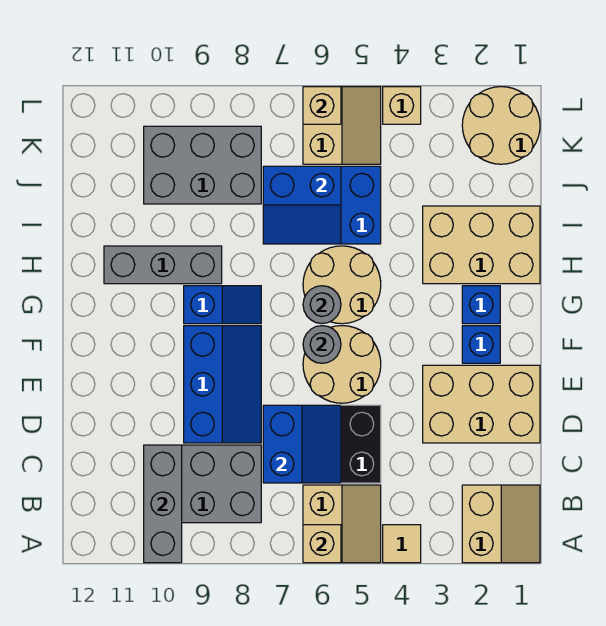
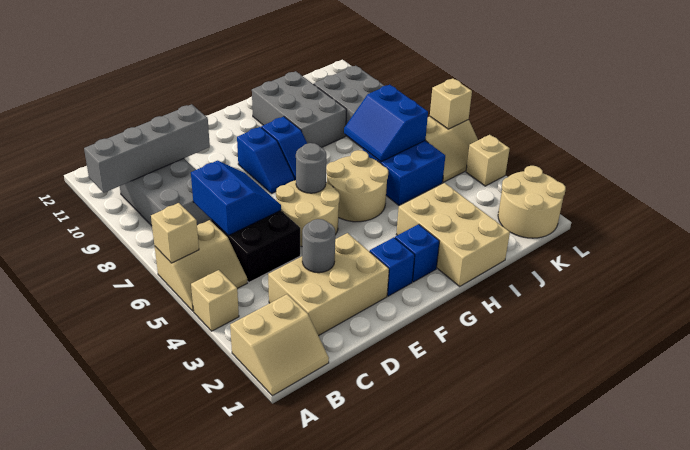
tan 1x1 tile [383,525,421,563] -> tan 1x1 brick [191,270,239,331]
grey 1x3 brick [144,445,182,563] -> grey 1x4 brick [84,104,210,193]
blue 2x2 slope [263,405,341,483] -> blue 2x2 slope turned to [191,161,281,235]
tan 2x3 brick [423,365,540,443] -> tan 2x3 brick turned to [268,233,389,336]
blue 2x3 slope [184,326,261,443] -> blue 1x2 slope [237,127,295,193]
grey 1x1 round brick [303,286,341,324] -> grey 1x1 round brick moved to [302,219,335,273]
grey 1x3 brick [104,246,222,284] -> grey 2x3 brick [252,71,347,148]

